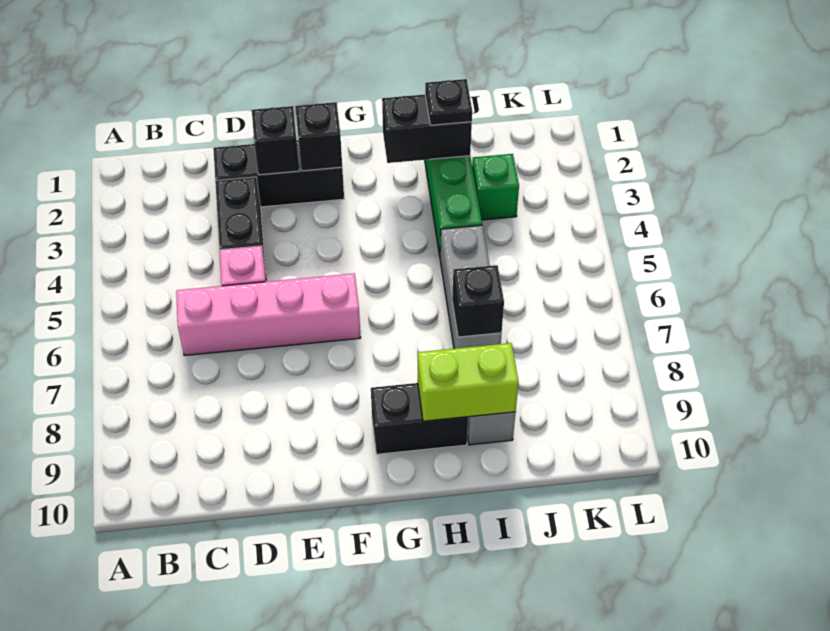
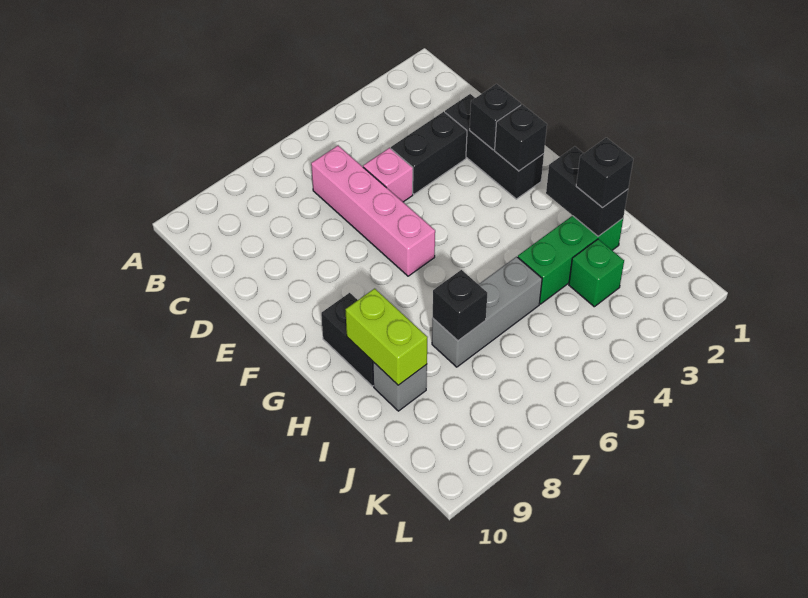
black 1x1 plate [425,79,472,125] -> black 1x1 brick [576,138,633,208]

